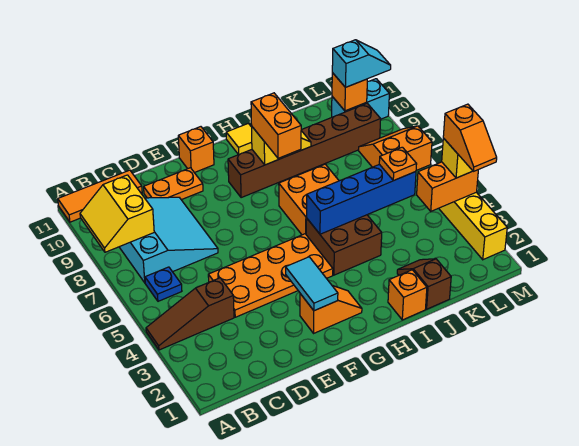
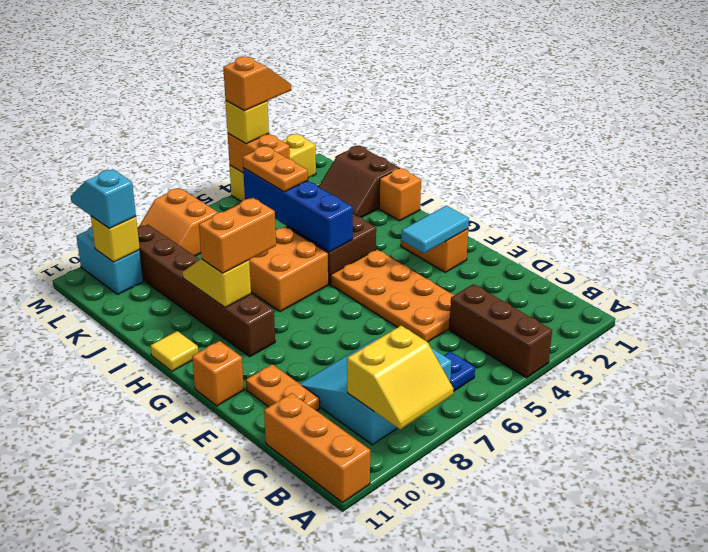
brown 1x3 slope [146,278,234,350] -> brown 1x3 brick [449,284,552,378]
orange 1x3 tile [58,170,142,222] -> orange 1x3 brick [264,393,370,503]
brown 1x2 slope [397,259,451,309] -> brown 2x2 slope [319,146,399,217]
orange 1x1 plate [379,147,417,181] -> orange 1x2 plate [243,146,308,192]
orange 1x1 brick [332,73,367,111] -> yellow 1x1 brick [91,216,140,262]

